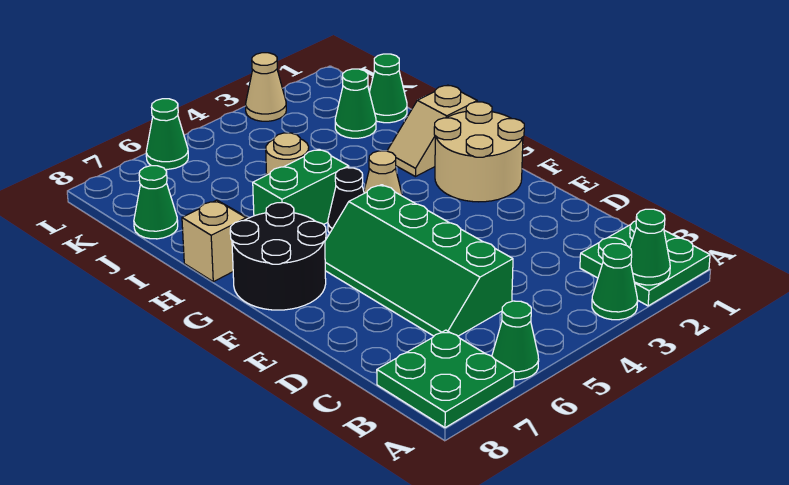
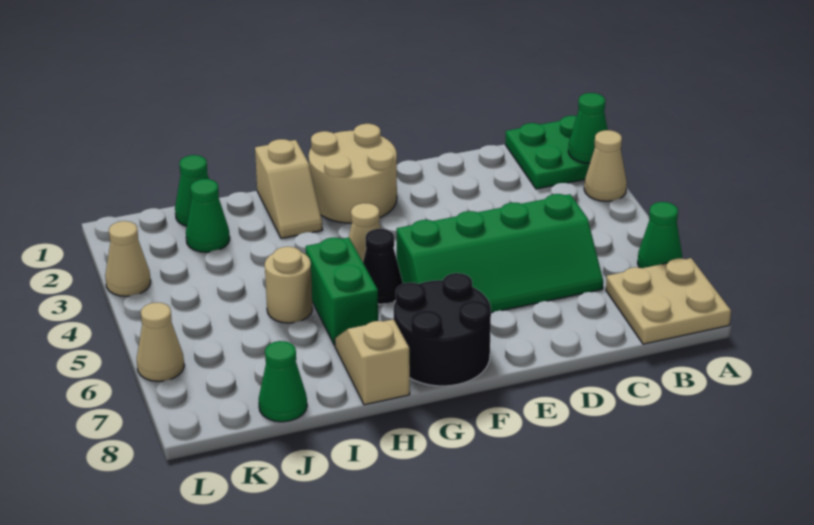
green 1x1 cone [592,244,638,320] -> tan 1x1 cone [584,130,627,201]
green 2x2 plate [377,330,514,428] -> tan 2x2 plate [606,258,731,344]
green 1x1 cone [146,99,188,169] -> tan 1x1 cone [137,303,184,381]

